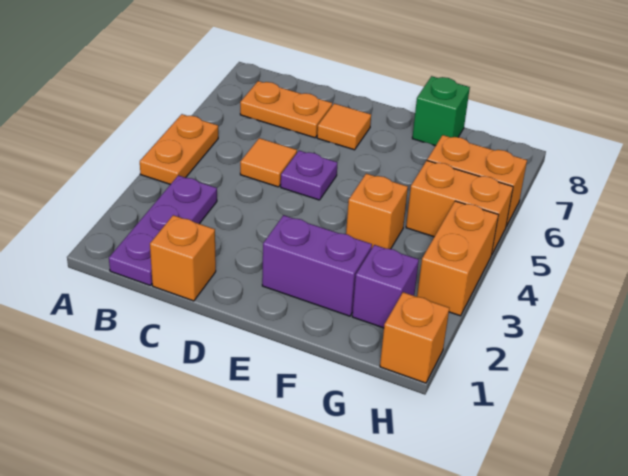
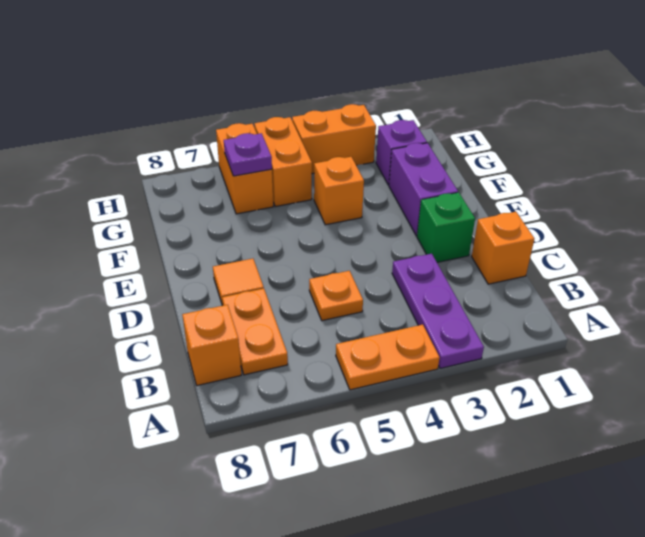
purple 1x3 plate [109,175,217,285] -> purple 1x3 plate turned to [392,254,484,368]
orange 1x1 tile [240,138,297,187] -> orange 1x1 plate [309,271,363,321]
purple 1x1 plate [281,151,337,200] -> purple 1x1 plate moved to [224,133,272,176]
green 1x1 brick [412,76,470,146] -> green 1x1 brick moved to [417,192,475,262]
orange 1x1 brick [380,292,449,383] -> orange 1x1 brick moved to [182,305,241,386]

